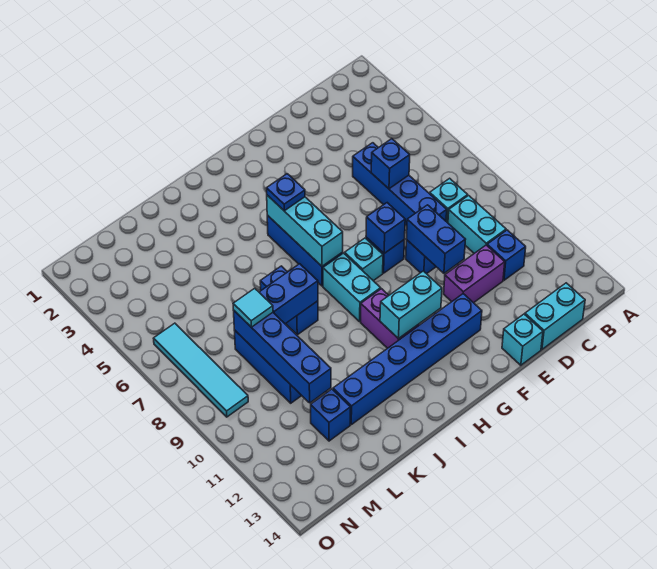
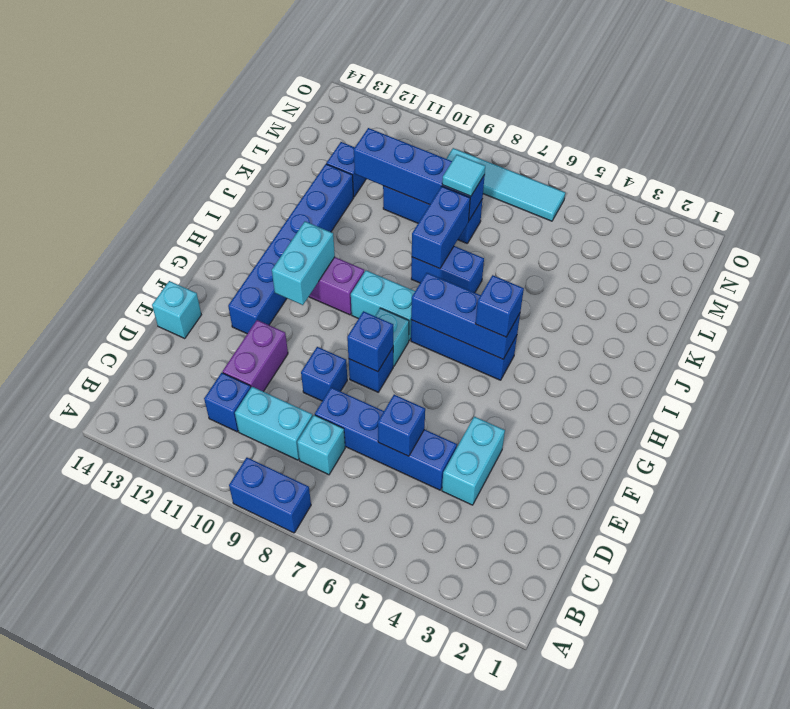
cyan 1x2 brick [525,283,585,349] -> cyan 1x2 brick moved to [442,417,505,505]
blue 1x2 brick [406,205,466,273] -> blue 1x2 brick moved to [229,458,311,533]
cyan 1x3 brick [267,195,343,266] -> blue 1x3 brick [411,273,520,359]
blue 1x1 plate [266,174,305,211] -> blue 1x1 brick [475,275,524,337]

